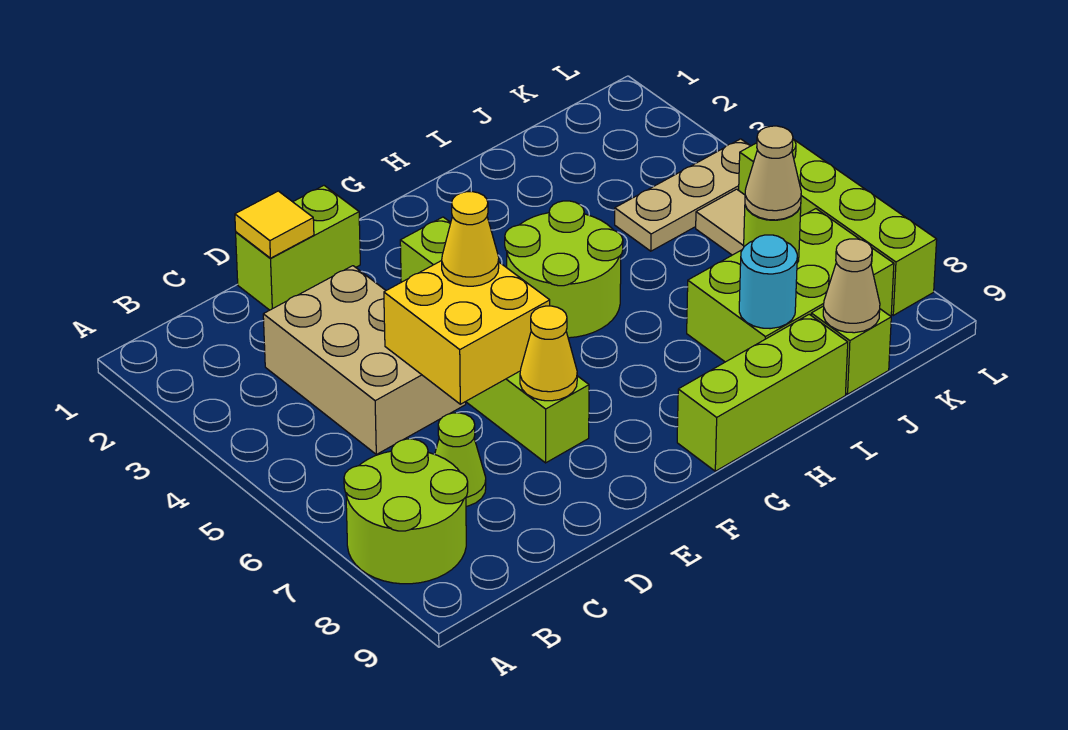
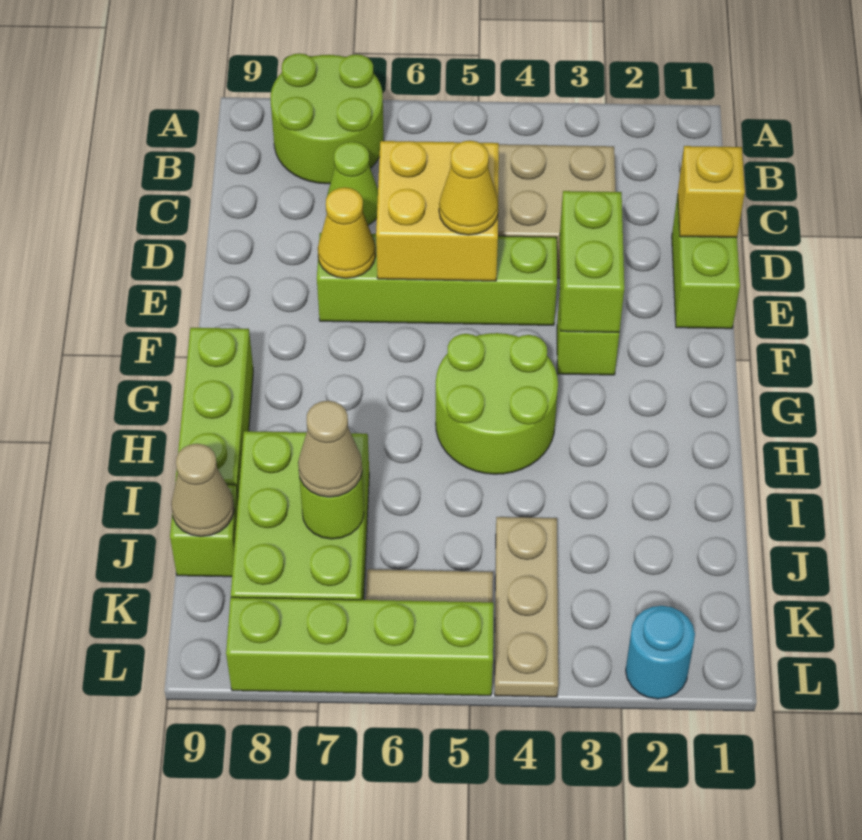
yellow 1x1 tile [235,191,314,258] -> yellow 1x1 brick [678,146,745,237]
none -> lime 1x2 brick [560,191,624,332]
cyan 1x1 round brick [739,235,797,329] -> cyan 1x1 round brick moved to [626,606,695,699]

